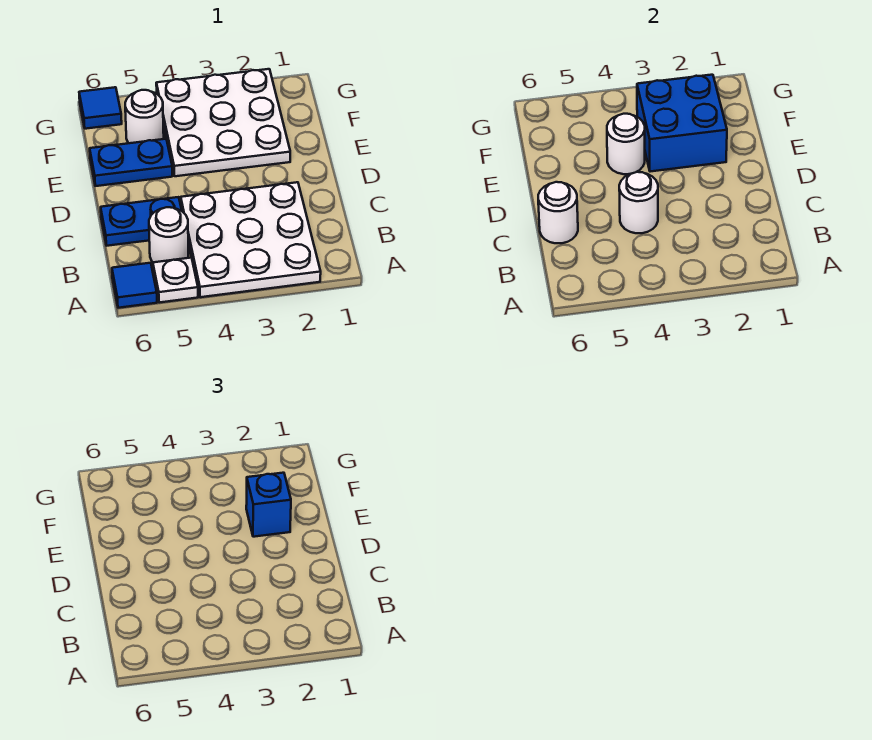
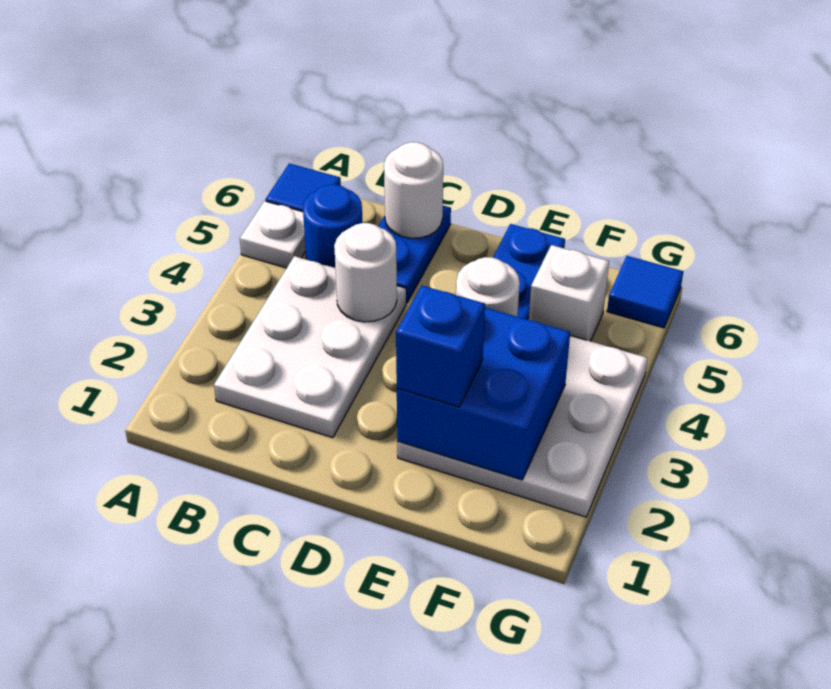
white 3x3 plate [181,182,321,297] -> white 2x3 plate [214,256,406,438]
white 1x1 round brick [149,207,188,262] -> blue 1x1 round brick [303,184,363,268]
white 1x1 round brick [125,90,164,143] -> white 1x1 brick [529,245,609,341]

